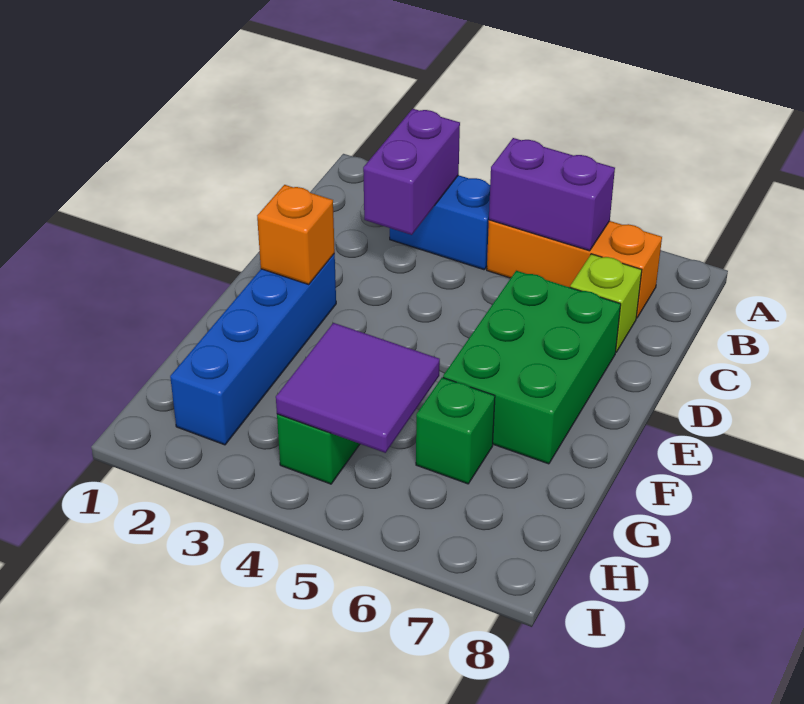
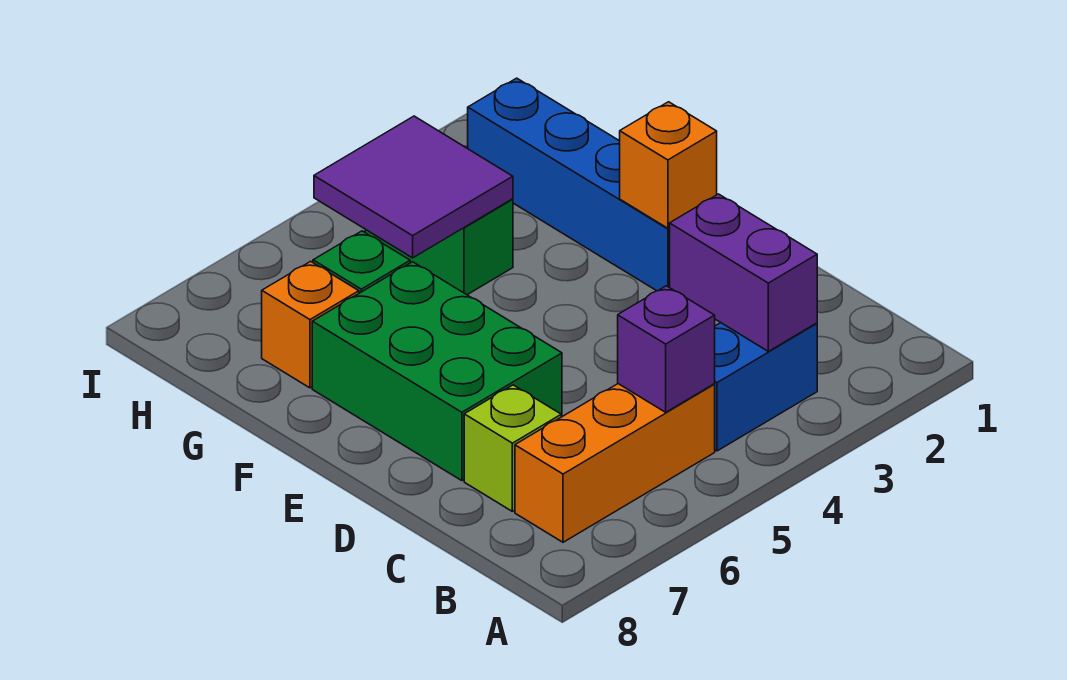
purple 1x2 brick [489,138,615,251] -> purple 1x1 brick [618,286,715,412]
none -> orange 1x1 brick [262,261,359,388]

